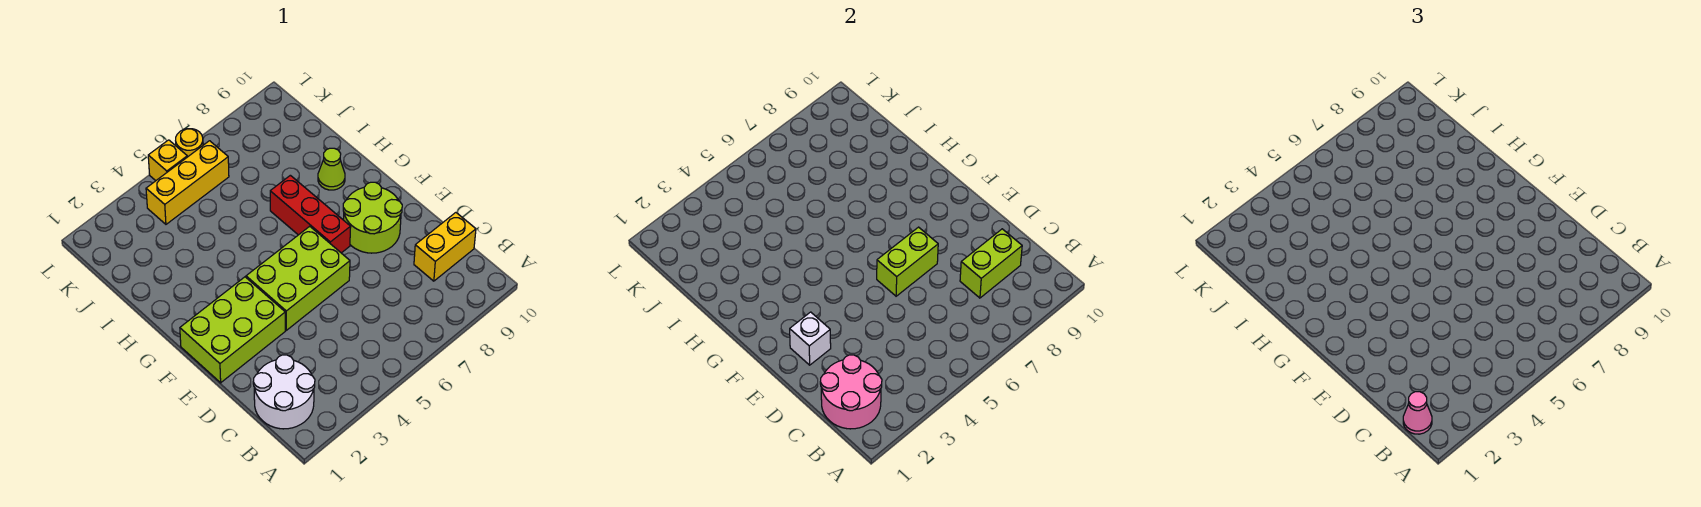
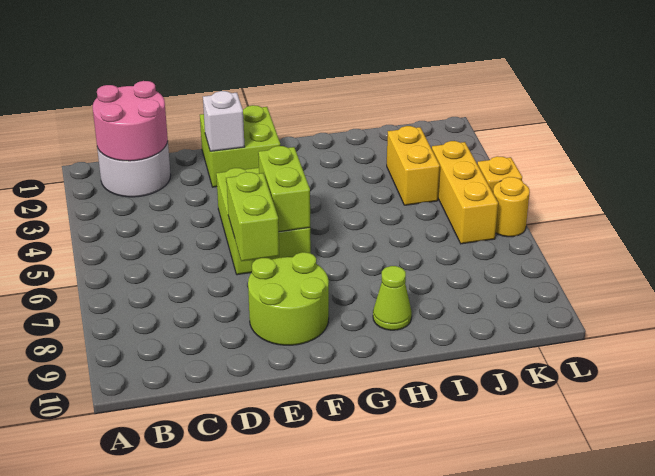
pink 1x1 cone [1403,392,1432,434] -> none
lime 1x2 brick [960,229,1022,298] -> lime 1x2 brick moved to [258,146,310,231]
yellow 1x2 brick [414,213,476,281] -> yellow 1x2 brick moved to [387,126,440,205]
lime 2x3 brick [180,277,285,383] -> lime 2x2 brick [200,105,280,187]
red 1x3 brick [270,175,351,253] -> none

